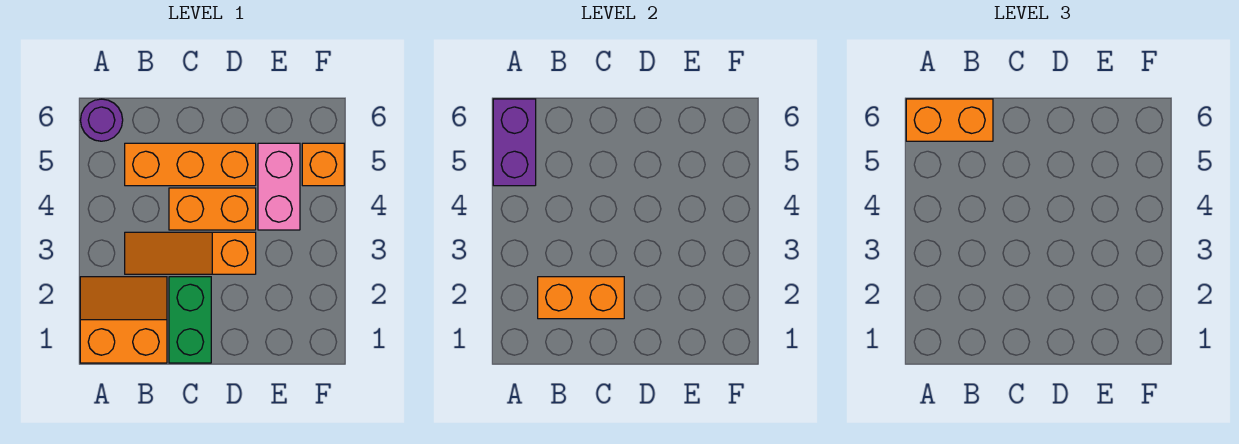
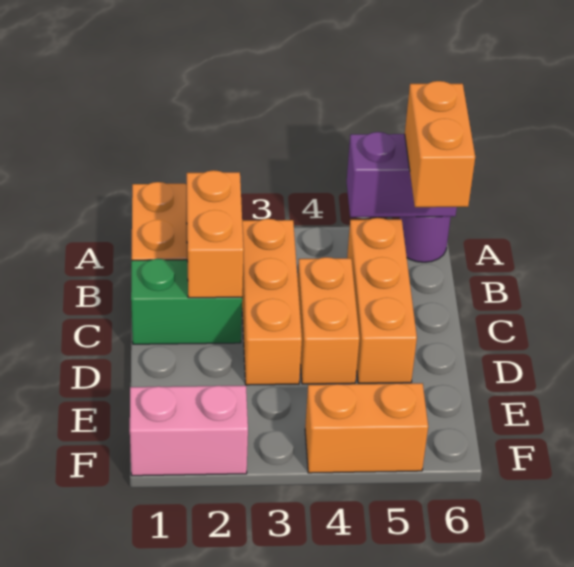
orange 1x3 slope [125,232,256,274] -> orange 1x3 brick [242,219,302,385]
pink 1x2 brick [258,143,300,230] -> pink 1x2 brick moved to [130,386,248,476]
orange 1x1 brick [302,143,344,186] -> orange 1x2 brick [305,383,428,473]

